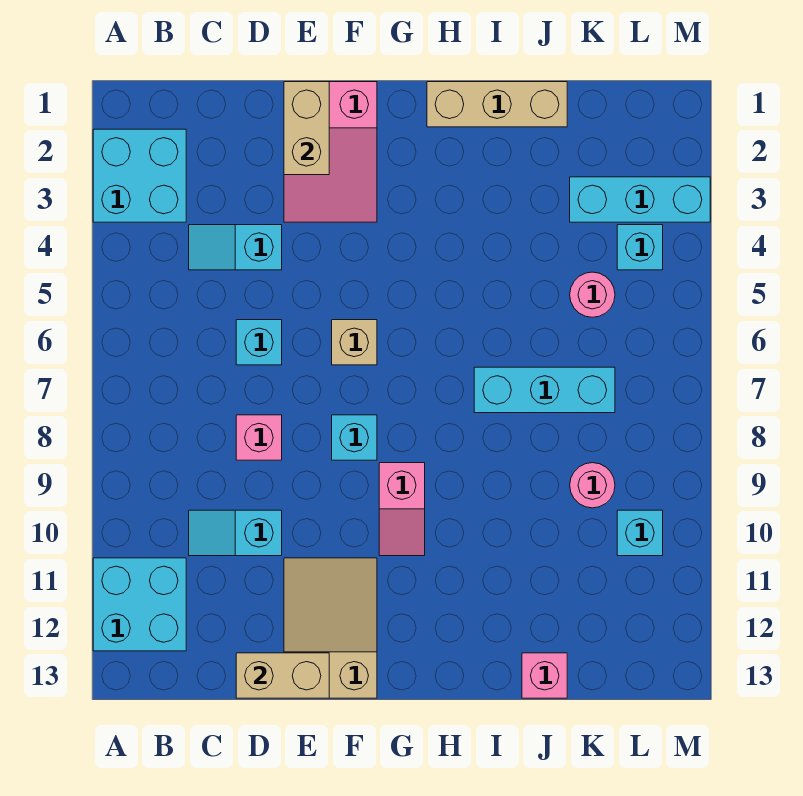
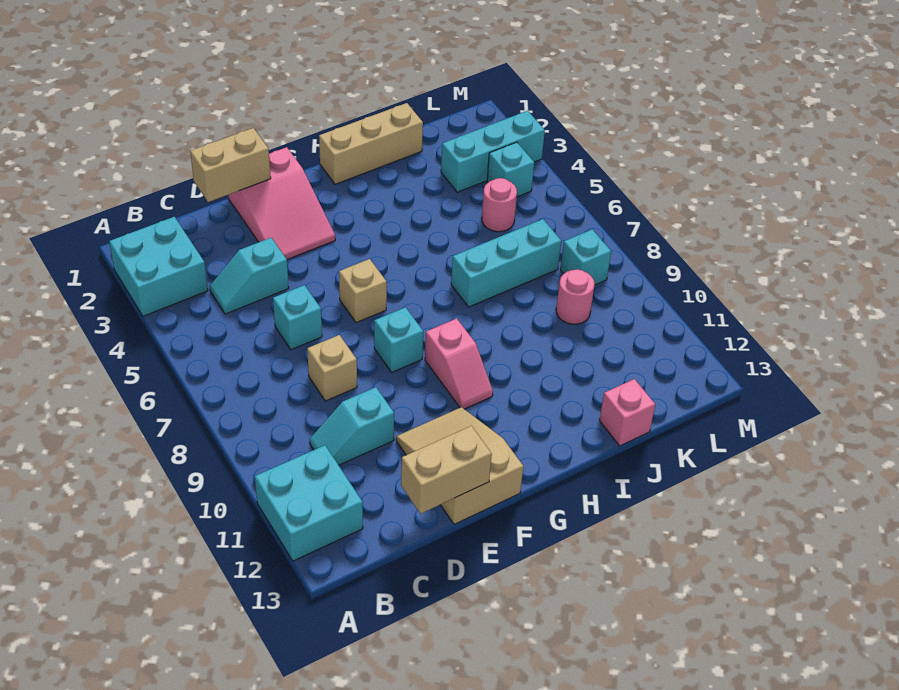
pink 1x1 brick [236,415,282,460] -> tan 1x1 brick [307,335,357,401]
tan 1x2 brick [284,82,329,175] -> tan 1x2 brick turned to [190,128,271,202]
cyan 1x1 brick [617,510,663,556] -> cyan 1x1 brick moved to [560,229,611,285]

